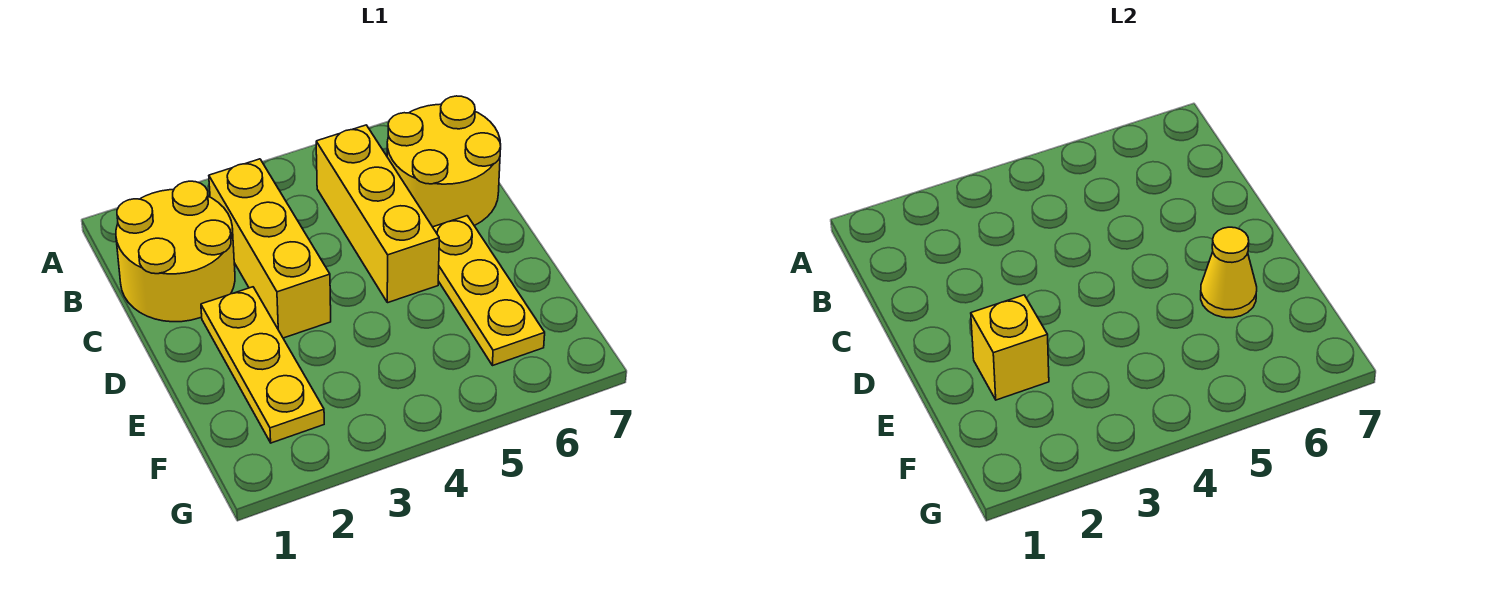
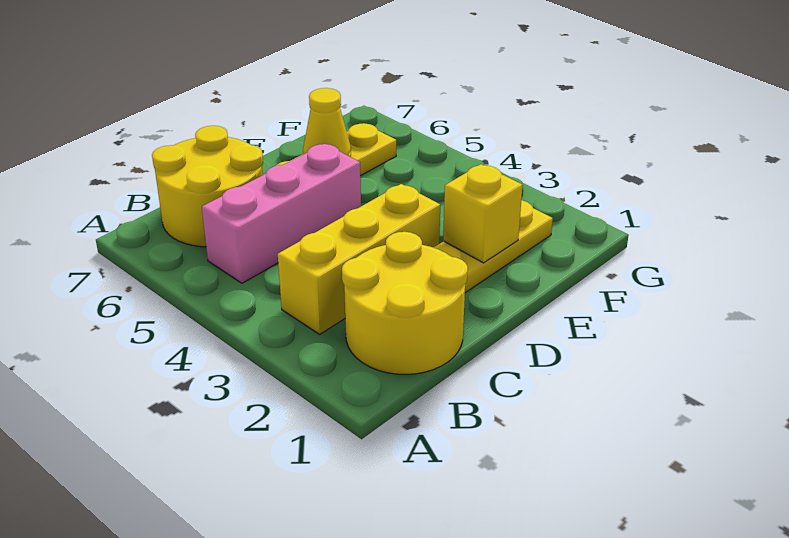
yellow 1x3 brick [316,125,439,303] -> pink 1x3 brick [202,144,361,283]

